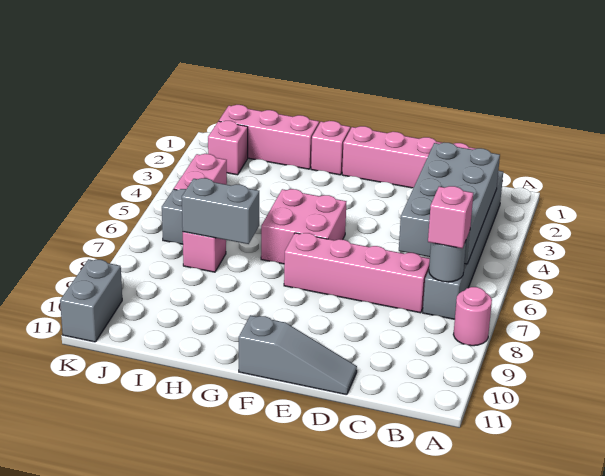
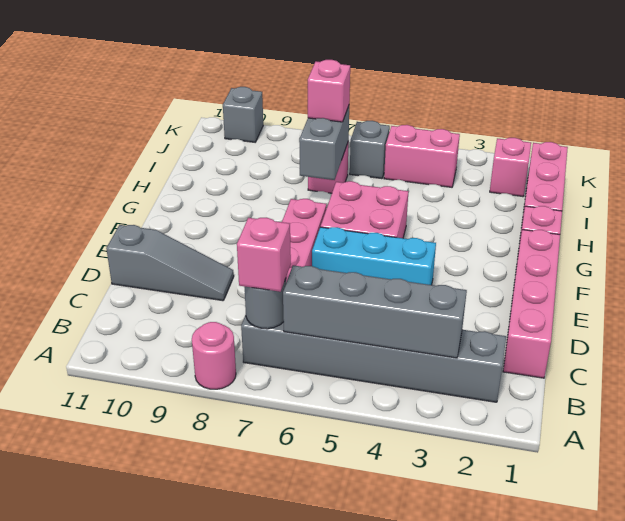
grey 2x4 brick [399,143,500,264] -> grey 1x4 brick [283,265,467,358]
grey 1x3 slope [239,315,357,395] -> grey 1x3 slope turned to [106,225,234,301]
none -> cyan 1x3 brick [312,227,436,285]
none -> pink 1x1 brick [308,60,350,122]
grey 1x2 brick [60,259,122,342] -> grey 1x1 brick [223,87,263,142]

